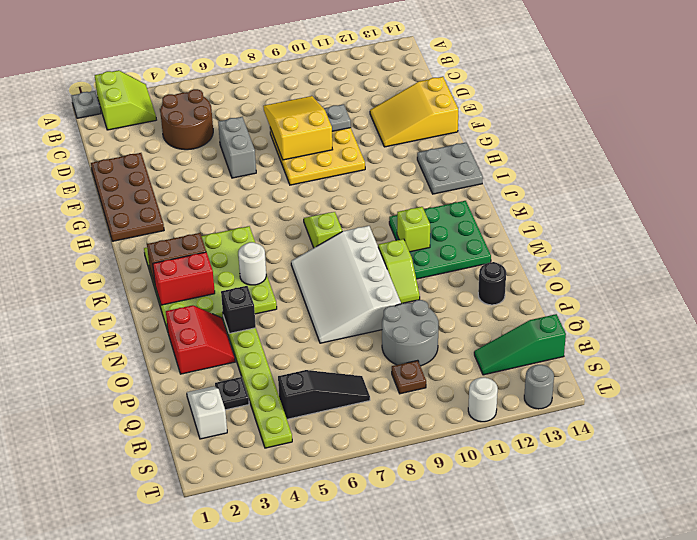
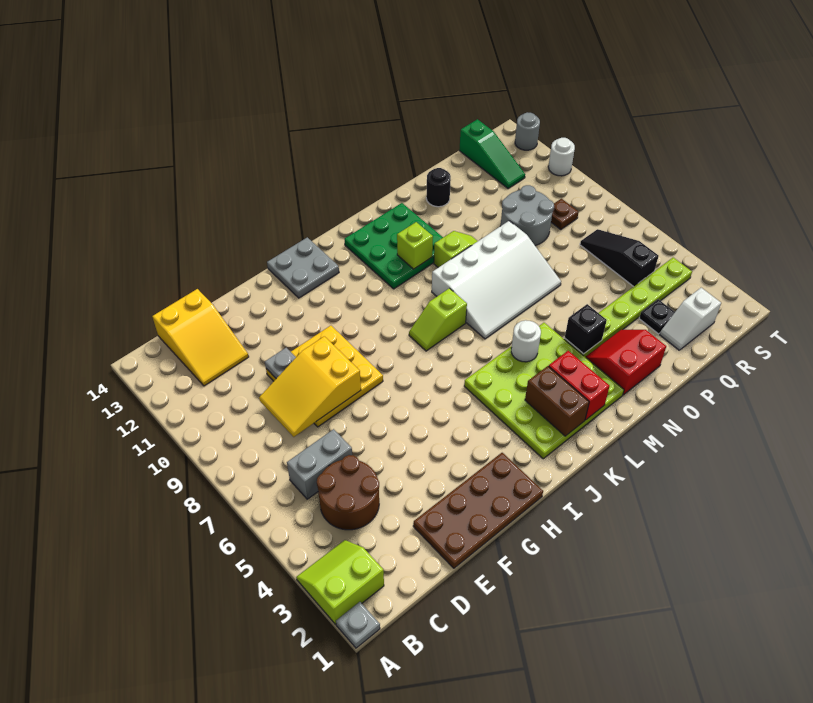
grey 1x2 brick [218,117,256,178] -> grey 1x2 brick moved to [287,429,352,499]
yellow 2x3 slope [370,77,458,147] -> yellow 2x3 slope moved to [152,289,249,386]

